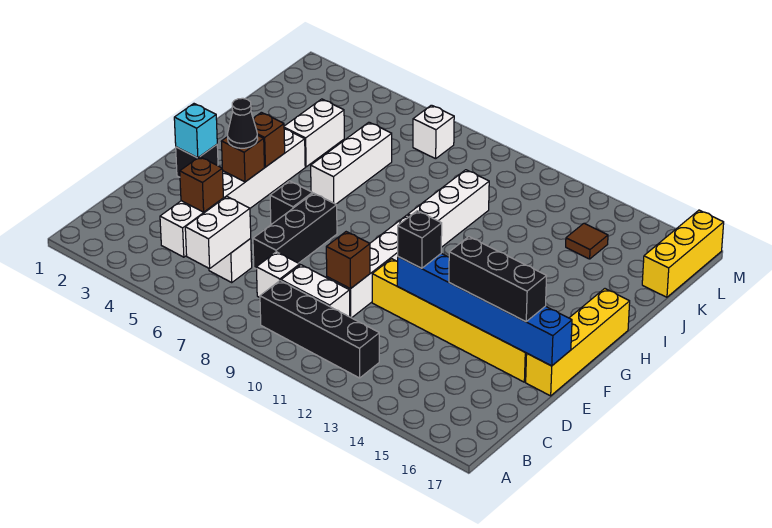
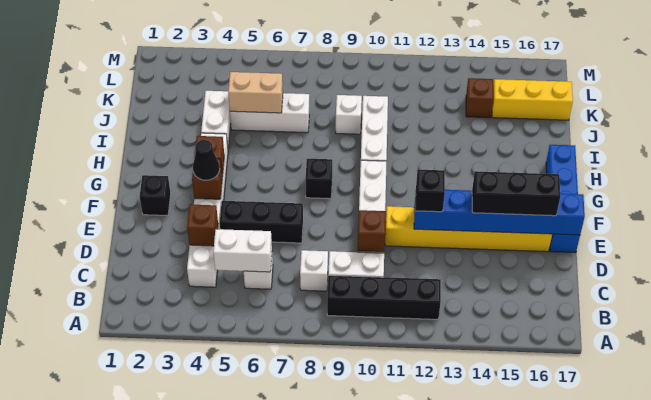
white 1x2 brick [185,197,251,269] -> white 1x2 brick turned to [213,229,272,272]
black 1x3 brick [253,193,337,269] -> black 1x3 brick turned to [220,201,303,243]
yellow 1x4 brick [526,289,630,396] -> blue 1x4 brick [546,145,580,253]
cyan 1x1 brick [174,104,217,158] -> none
black 1x1 brick [270,181,312,224] -> black 1x1 brick moved to [305,159,332,199]
white 1x3 brick [311,122,392,204] -> white 1x3 brick turned to [230,93,309,133]
none -> tan 1x2 brick [228,72,283,113]
brown 1x1 tile [566,223,608,259] -> brown 1x1 brick [466,78,494,118]
yellow 1x3 brick [642,210,724,297] -> yellow 1x3 brick turned to [492,79,573,120]
white 1x1 brick [413,105,454,159] -> white 1x1 brick moved to [336,95,362,134]

